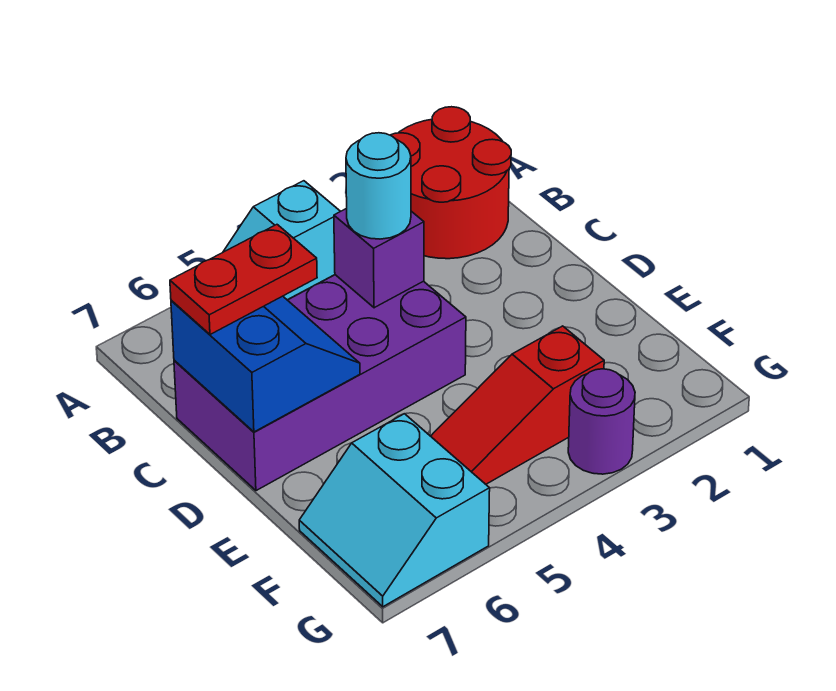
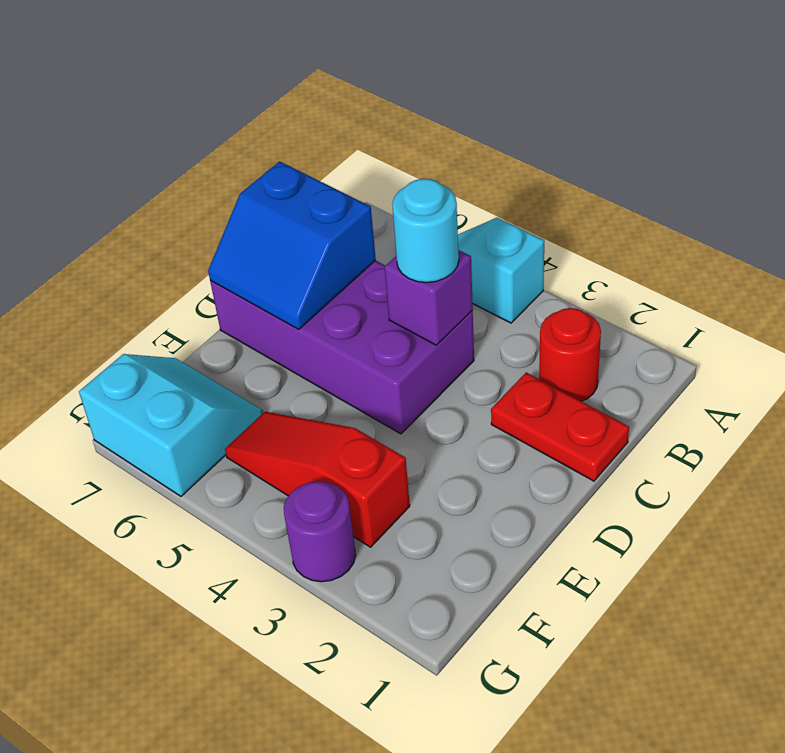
red 2x2 round brick [390,107,511,259] -> red 1x1 round brick [539,308,601,401]
blue 2x2 slope [171,296,360,432] -> blue 2x2 slope turned to [208,161,376,329]
red 1x2 plate [170,225,317,335] -> red 1x2 plate moved to [491,372,629,481]
cyan 2x2 slope [299,414,490,607] -> cyan 2x2 slope turned to [79,354,263,496]

